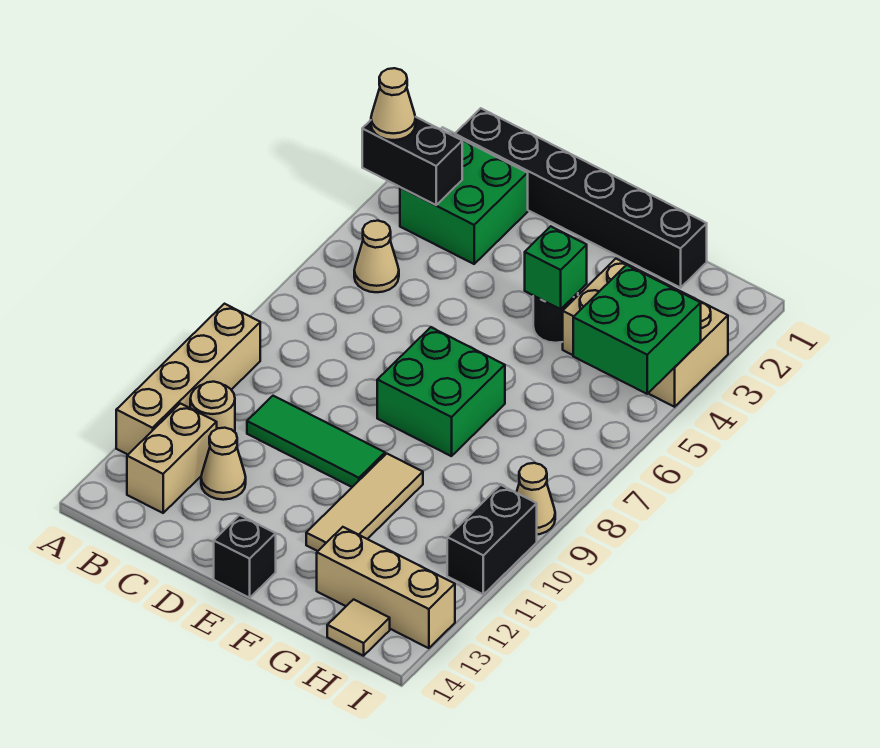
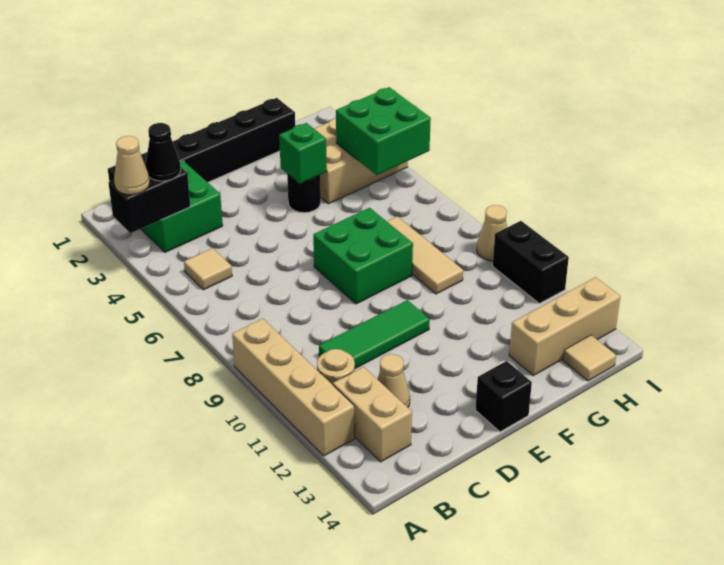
none -> black 1x1 cone [146,123,181,181]
tan 1x1 cone [354,221,399,292] -> tan 1x1 tile [184,248,232,290]
tan 1x3 tile [306,454,423,551] -> tan 1x3 tile moved to [387,216,463,294]

